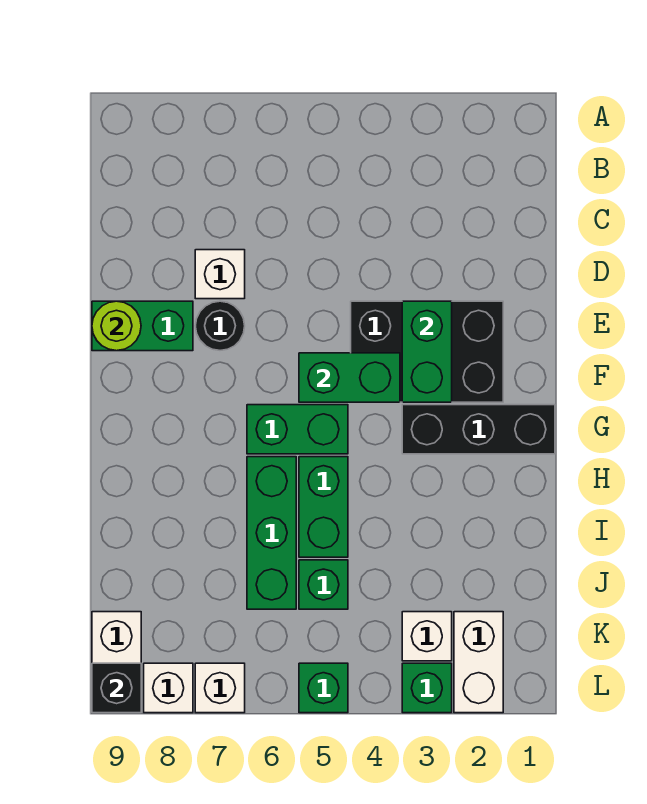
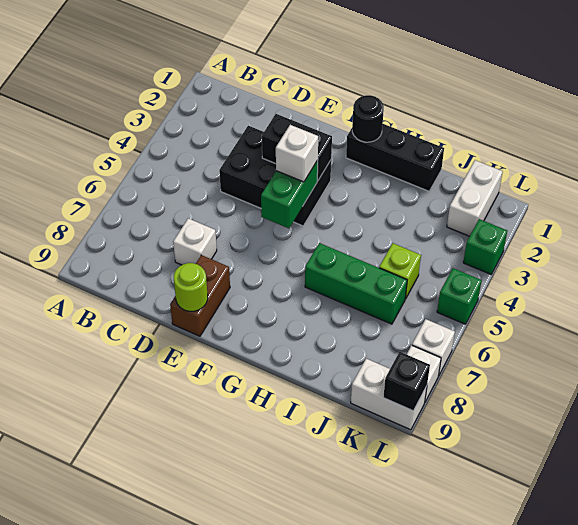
black 2x3 brick [351,301,503,402] -> black 2x3 brick turned to [219,126,331,226]
green 1x2 brick [402,301,452,402] -> black 1x2 brick [262,114,332,181]
black 1x1 round brick [195,301,245,350] -> black 1x1 round brick moved to [352,95,384,142]
green 1x2 brick [92,301,193,351] -> brown 1x2 brick [170,255,230,336]
black 1x3 brick [402,405,555,454] -> black 1x3 brick turned to [346,124,444,191]
green 1x2 brick [247,405,348,454] -> none
green 1x2 brick [299,457,348,557] -> none
green 1x1 brick [299,560,348,609] -> lime 1x1 brick [379,243,421,299]
white 1x2 brick [454,612,503,713] -> white 1x2 brick turned to [447,160,503,236]
white 1x1 brick [402,612,452,661] -> white 1x1 brick moved to [276,125,318,182]

